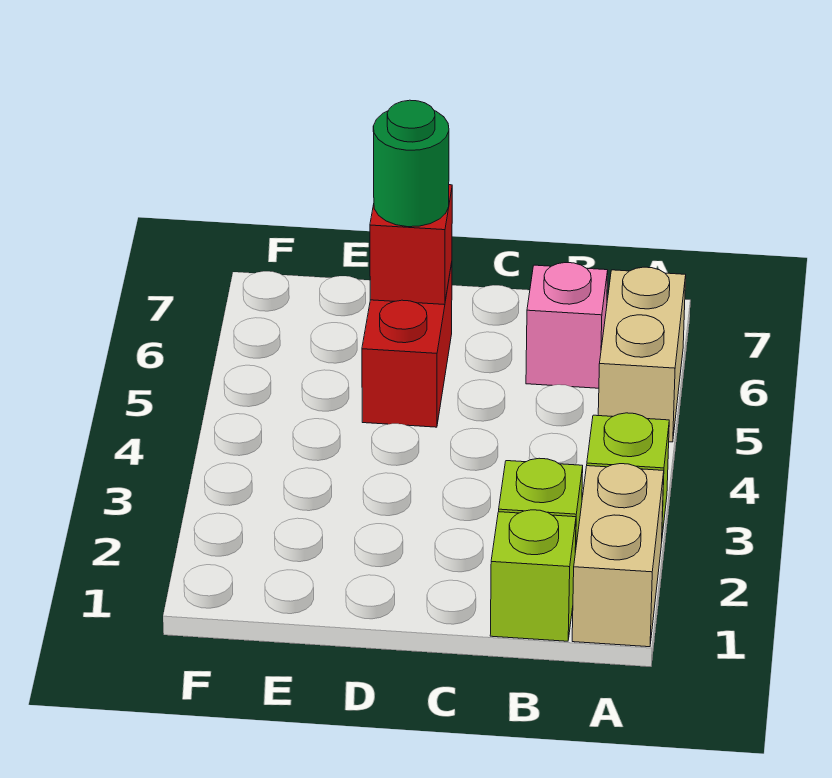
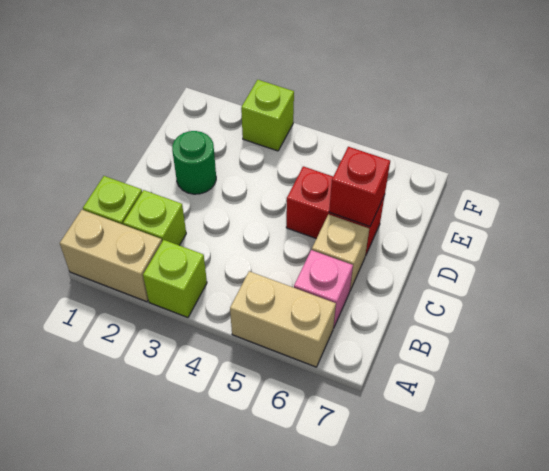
none -> tan 1x1 brick [312,214,369,290]
green 1x1 round brick [373,100,449,227] -> green 1x1 round brick moved to [172,131,216,194]
none -> lime 1x1 brick [241,80,294,151]

